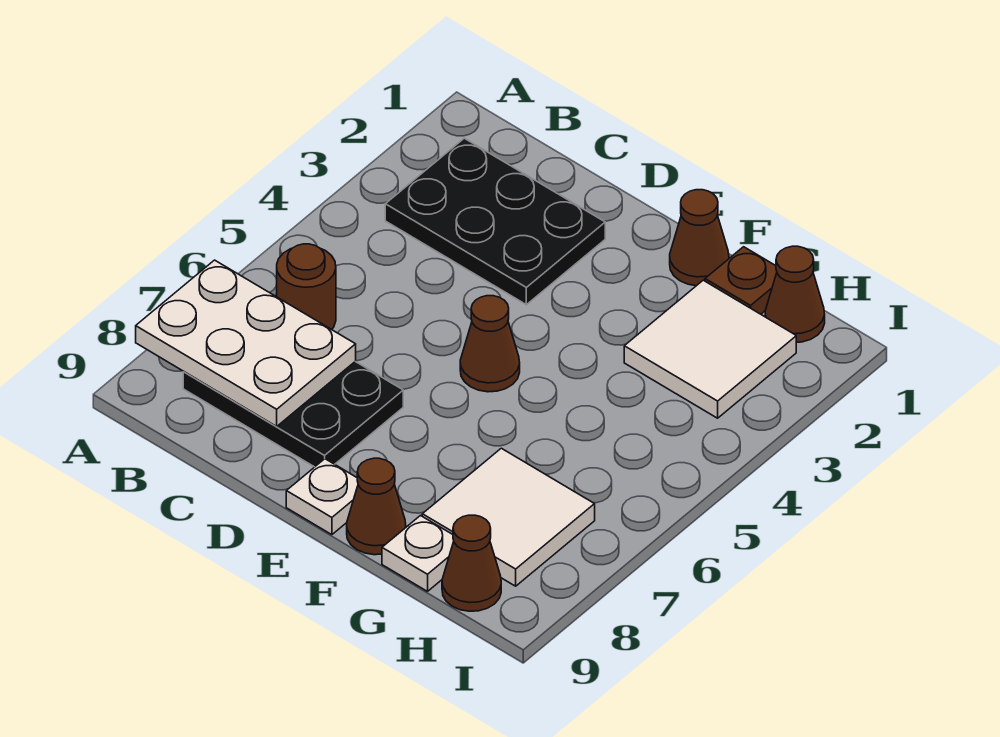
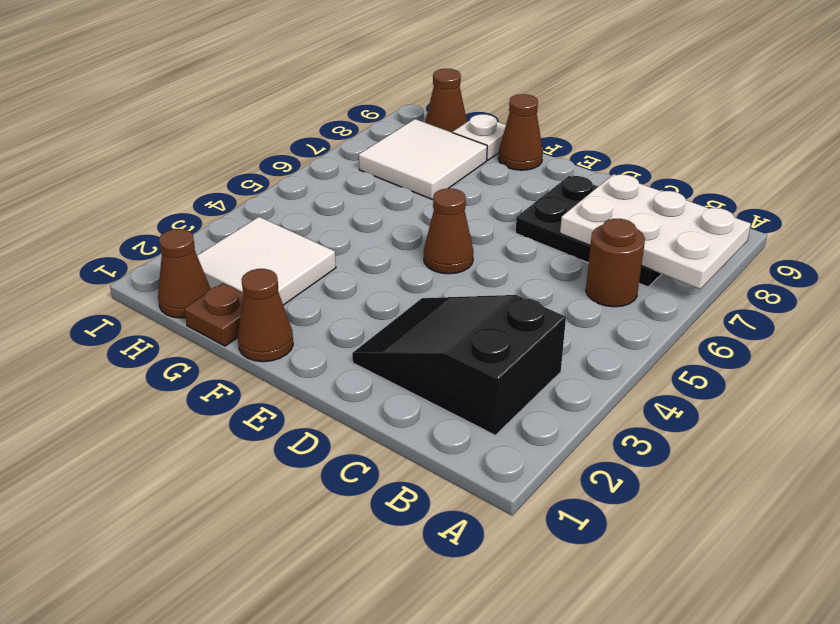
black 2x3 plate [385,138,605,305] -> black 2x3 slope [352,295,566,435]
white 1x1 plate [286,459,358,535] -> none

